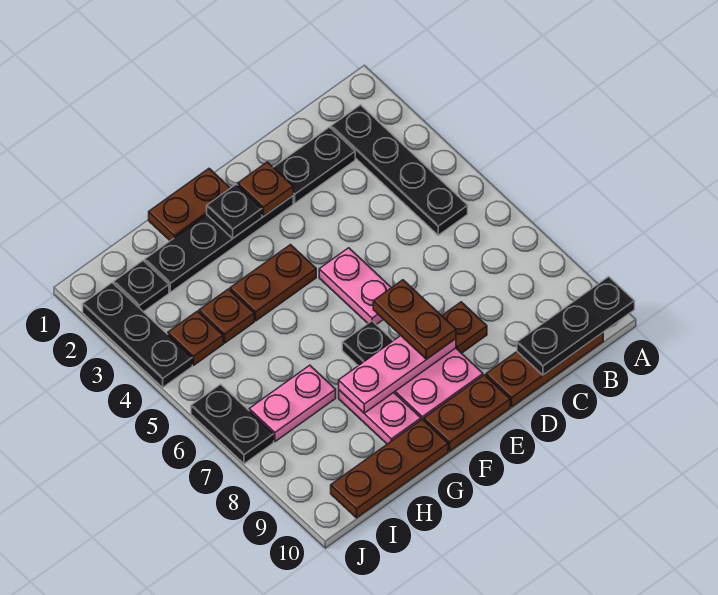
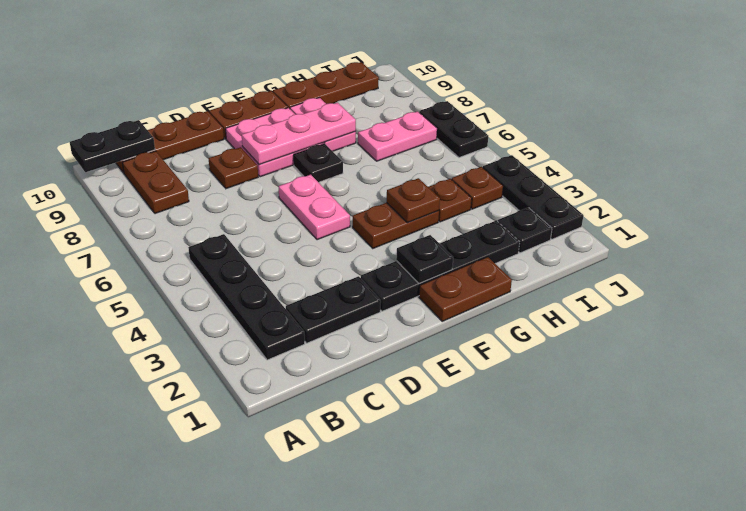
black 1x3 plate [517,277,635,375] -> black 1x2 plate [70,120,155,172]
brown 1x1 plate [238,162,293,216] -> brown 1x1 plate moved to [387,178,440,223]
brown 1x2 plate [373,280,456,359] -> brown 1x2 plate moved to [122,151,189,214]

